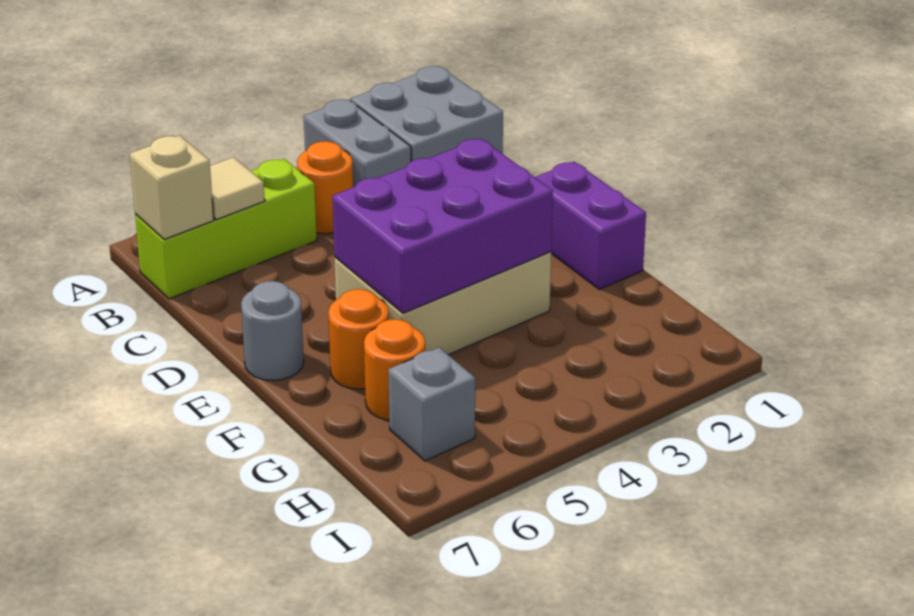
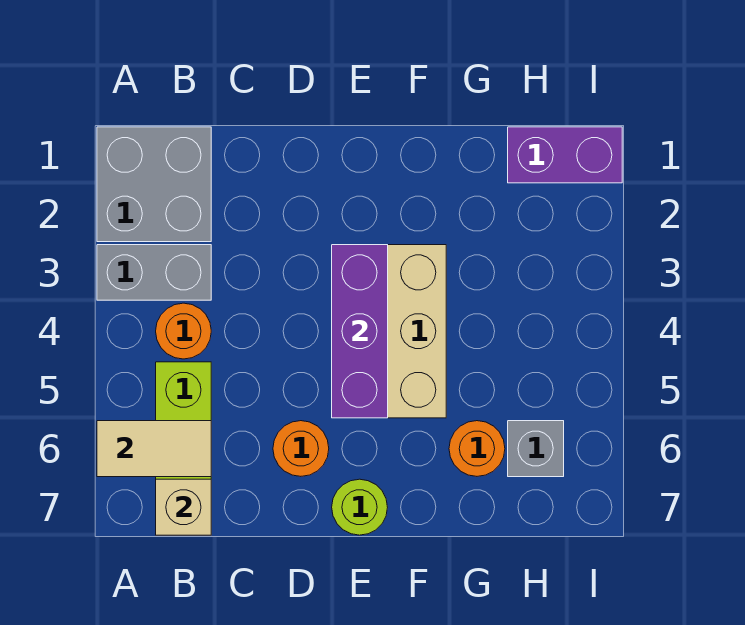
tan 1x1 tile [210,157,265,220] -> tan 1x2 tile [97,421,211,477]
purple 1x2 brick [535,162,646,289] -> purple 1x2 brick moved to [508,127,622,183]
purple 2x3 brick [332,138,553,313] -> purple 1x3 brick [332,245,388,418]
grey 1x1 round brick [241,281,304,381] -> lime 1x1 round brick [332,479,388,535]
orange 1x1 round brick [328,289,389,389] -> orange 1x1 round brick moved to [273,421,329,476]

